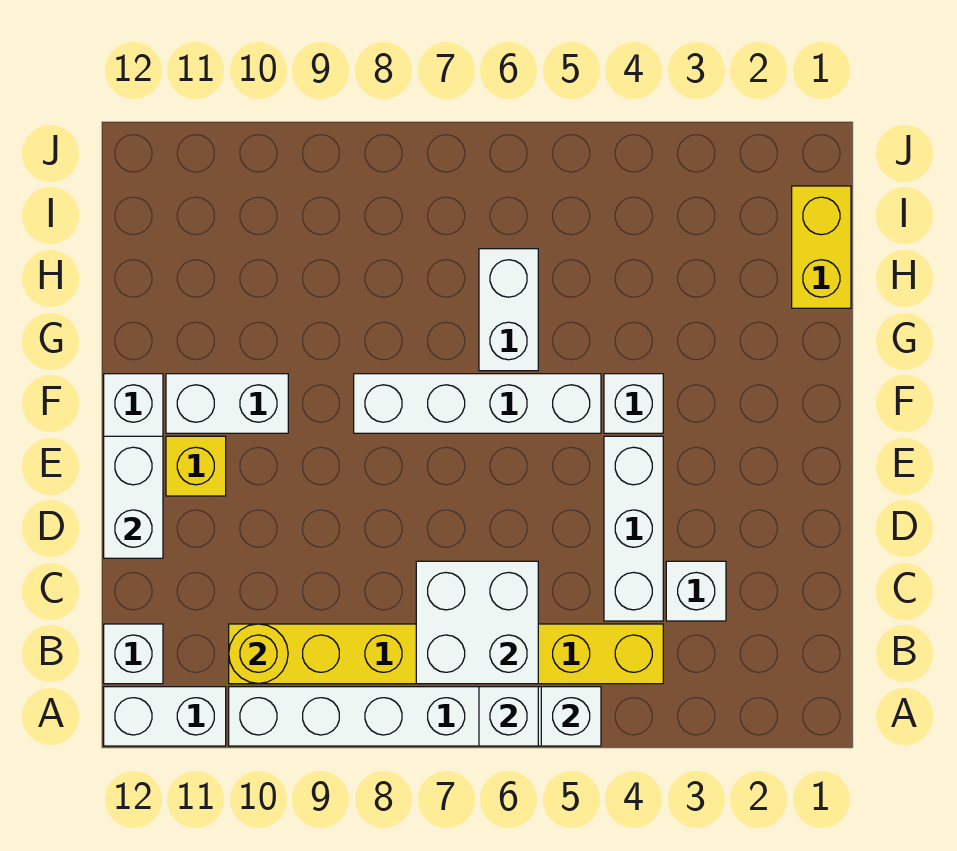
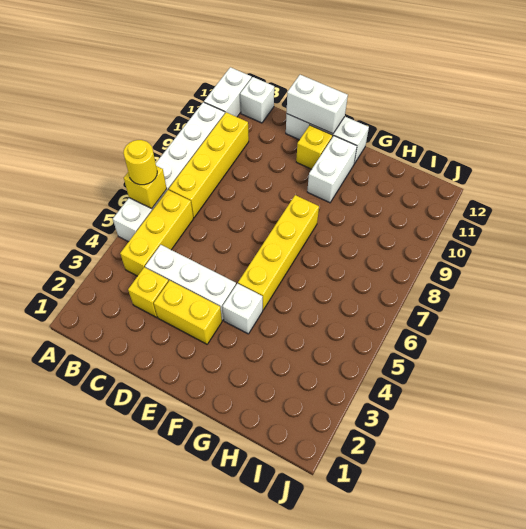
white 1x1 brick [541,687,601,746] -> none
white 1x1 brick [479,687,538,746] -> yellow 1x1 brick [124,166,167,208]
white 2x2 brick [416,561,538,684] -> none
yellow 1x1 round brick [229,624,288,683] -> yellow 1x1 round brick moved to [124,140,157,185]
white 1x1 brick [666,561,726,621] -> yellow 1x1 brick [128,267,169,317]
white 1x4 brick [354,374,601,433] -> yellow 1x4 brick [238,195,319,310]
white 1x2 brick [479,249,538,371] -> none
yellow 1x2 brick [792,186,851,308] -> yellow 1x2 brick moved to [154,280,222,344]

